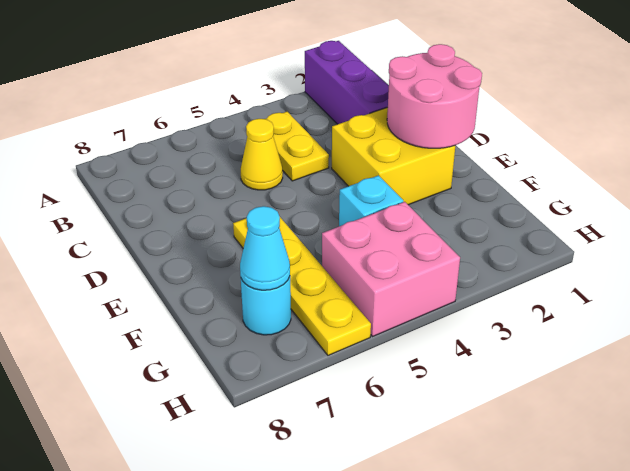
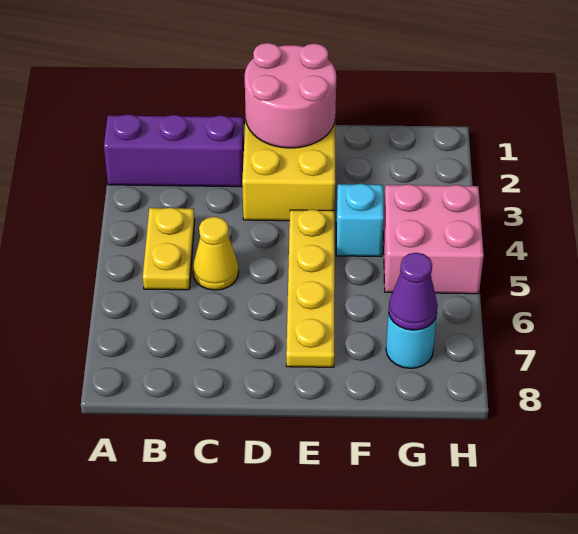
yellow 1x2 plate [266,112,329,181] -> yellow 1x2 plate turned to [143,208,195,290]
yellow 1x4 plate [233,217,371,355] -> yellow 1x4 plate turned to [286,209,335,367]
cyan 1x1 cone [240,206,290,290] -> purple 1x1 cone [389,253,438,330]

